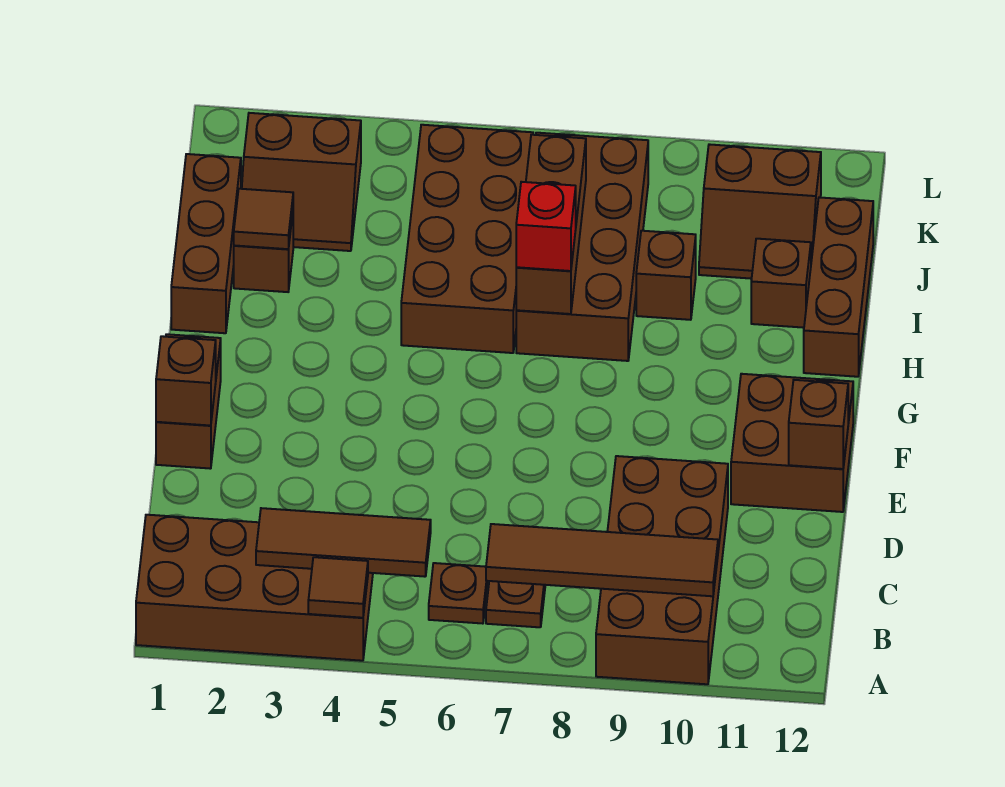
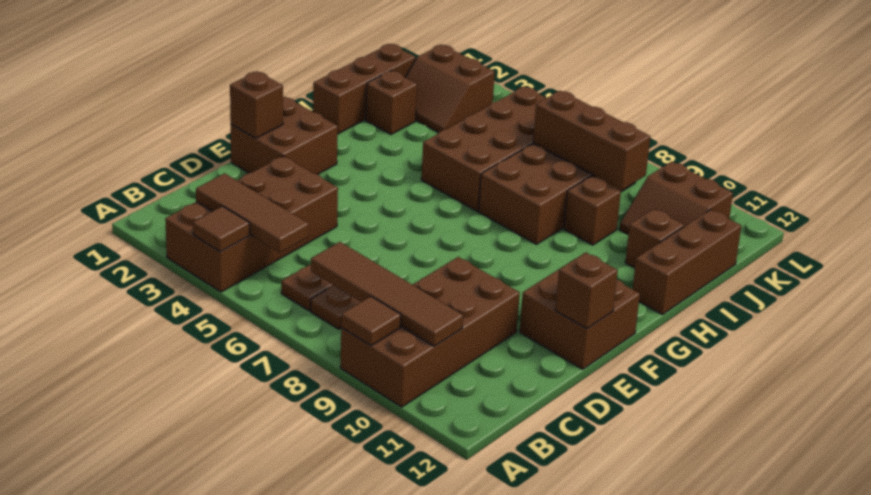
brown 2x4 brick [136,515,373,661] -> brown 2x4 brick turned to [165,156,338,292]
brown 1x2 brick [156,334,221,469] -> brown 2x2 brick [231,97,338,175]
brown 1x3 brick [516,135,586,314] -> brown 1x3 brick turned to [533,91,650,190]
red 1x1 brick [516,182,576,271] -> none
brown 1x1 tile [234,189,293,249] -> brown 1x1 tile moved to [341,296,401,346]

